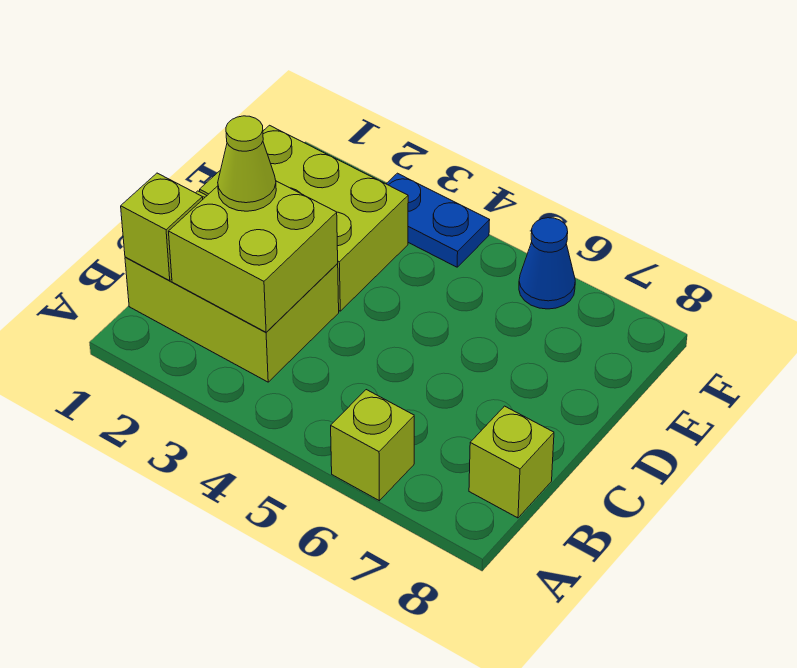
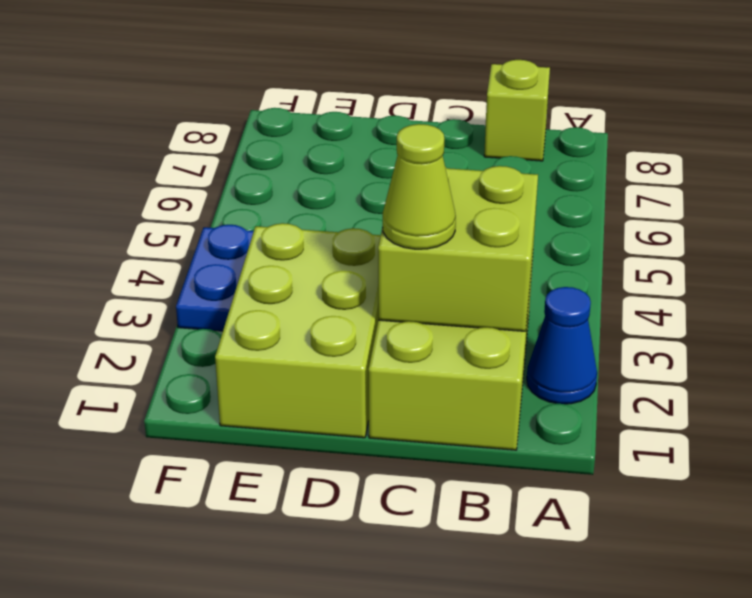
lime 1x1 brick [331,390,414,501] -> none
lime 1x1 brick [121,173,203,281] -> none
blue 1x1 cone [519,218,575,309] -> blue 1x1 cone moved to [527,287,597,404]

